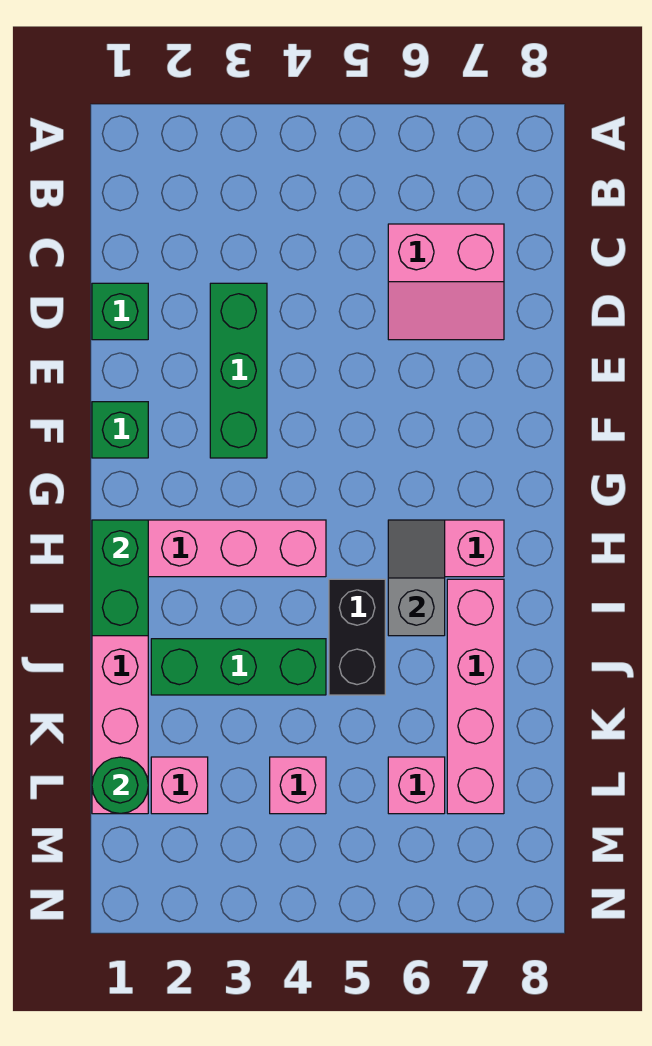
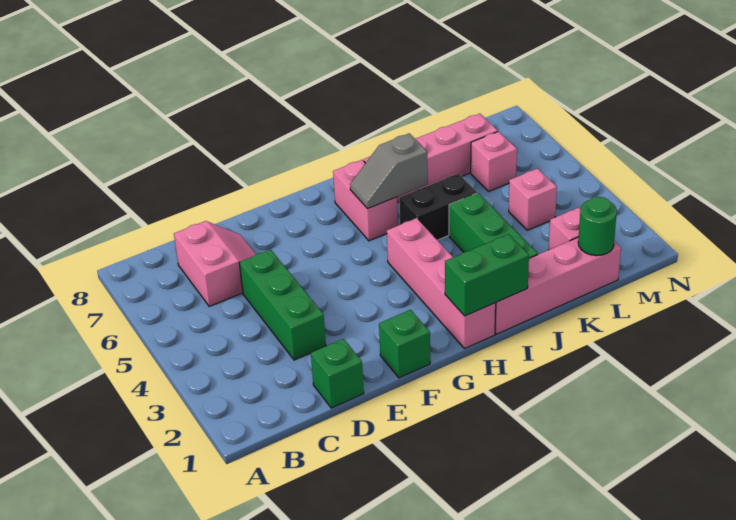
green 1x3 brick [210,283,267,458] -> green 1x3 brick turned to [239,250,326,360]

